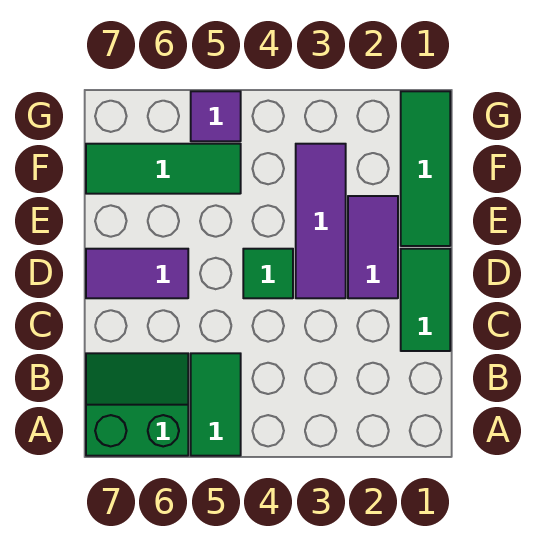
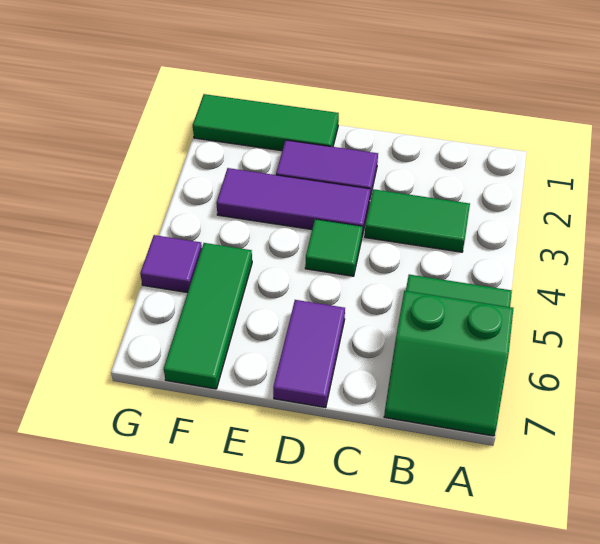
green 2x2 slope [86,353,188,456] -> green 2x2 slope turned to [384,291,513,436]
green 1x2 tile [401,249,450,351] -> green 1x2 tile moved to [365,189,470,252]

